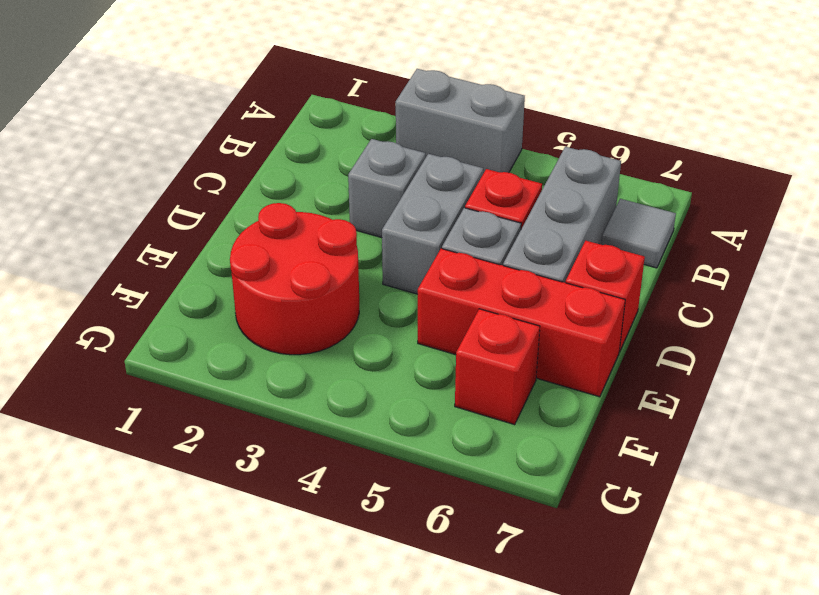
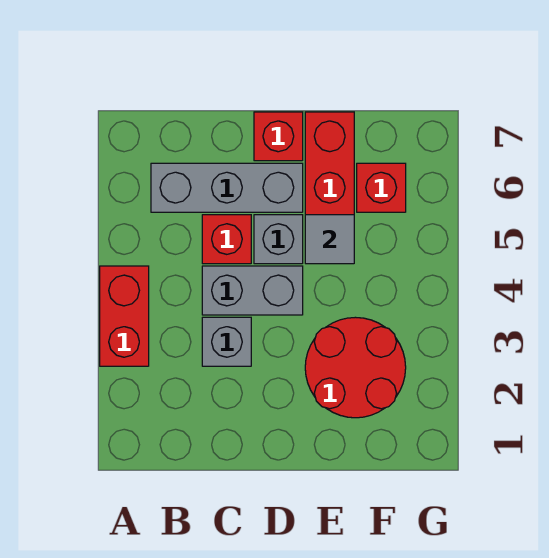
grey 1x2 brick [396,69,525,174] -> red 1x2 brick [100,266,149,366]
grey 1x1 tile [601,199,676,268] -> grey 1x1 tile moved to [305,215,354,264]

